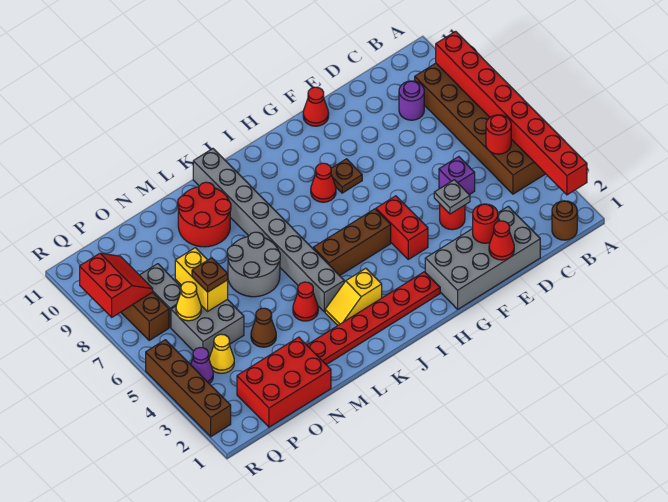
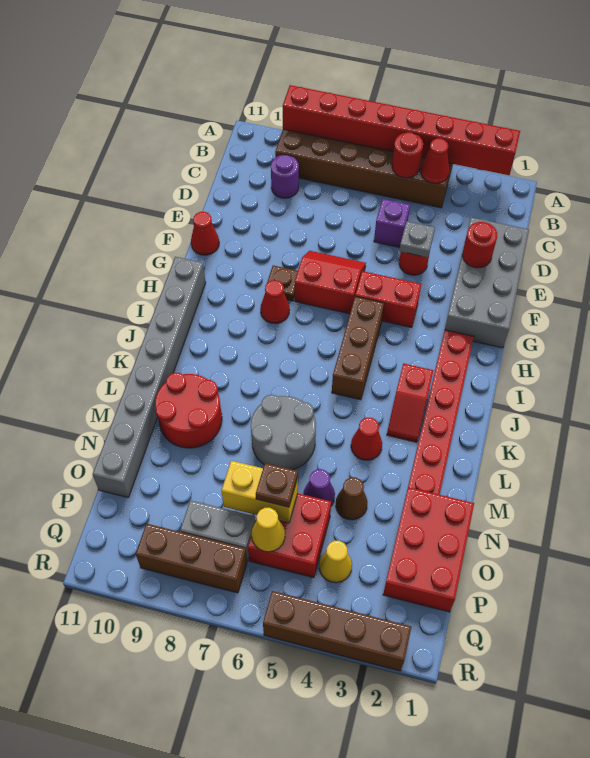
brown 1x1 round brick [552,201,577,240] -> none
red 1x1 cone [489,221,514,260] -> red 1x1 cone moved to [421,138,449,184]
yellow 1x2 slope [325,268,382,325] -> red 1x2 slope [387,363,434,442]
grey 1x8 brick [193,149,344,312] -> grey 1x8 brick turned to [93,257,206,497]
grey 2x2 brick [171,299,244,357] -> red 2x2 brick [248,493,331,578]
purple 1x1 cone [191,348,213,384] -> purple 1x1 cone moved to [303,469,335,506]
red 2x2 slope [80,253,153,317] -> red 2x2 slope moved to [295,251,366,314]

